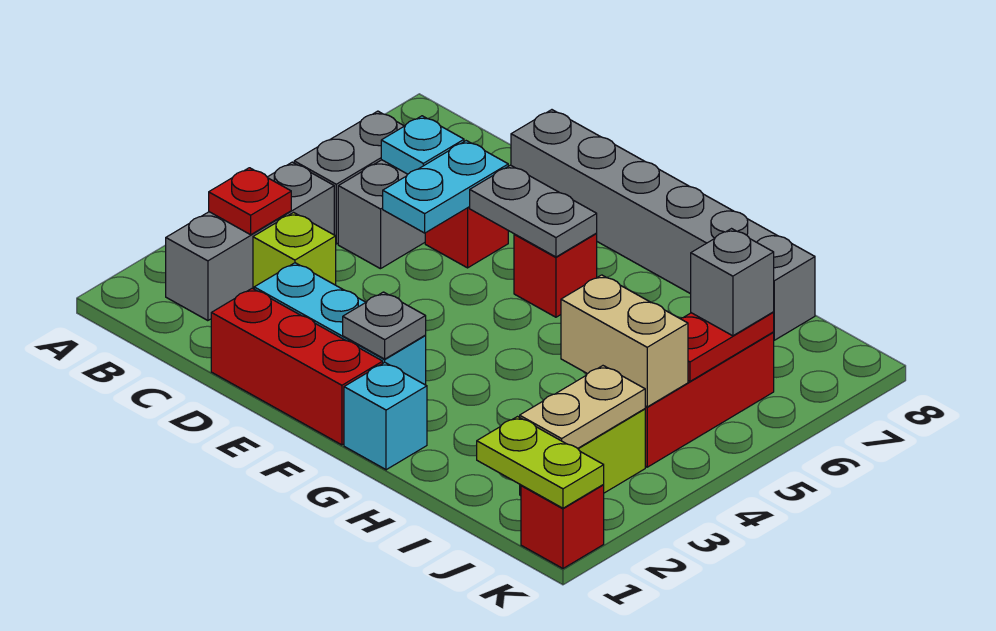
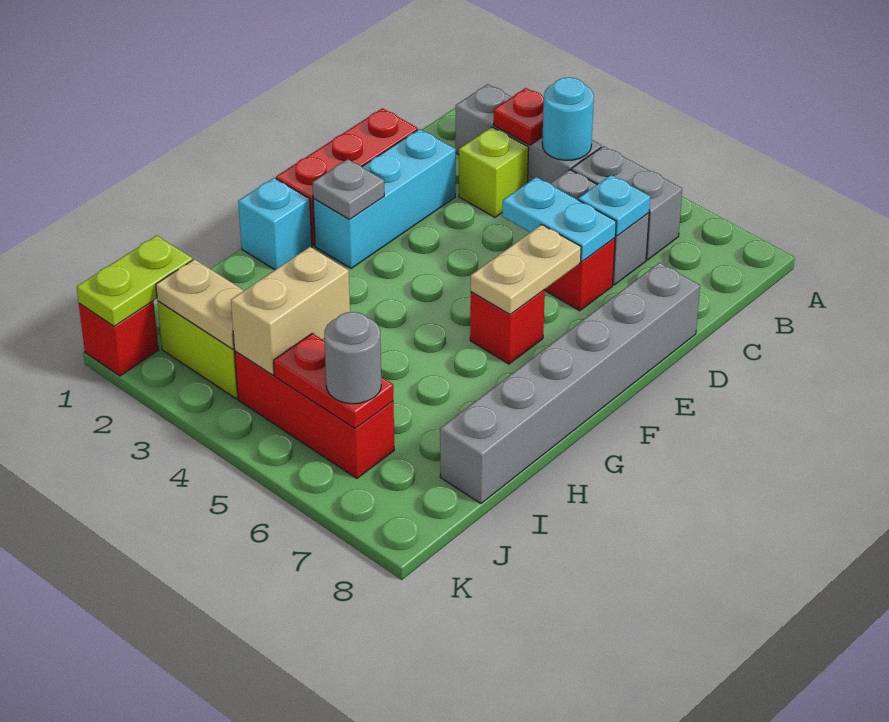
none -> cyan 1x1 round brick [542,77,594,160]
grey 1x2 plate [470,165,597,257] -> tan 1x2 plate [471,225,581,315]
grey 1x1 brick [691,229,774,336] -> grey 1x1 round brick [324,312,381,404]

